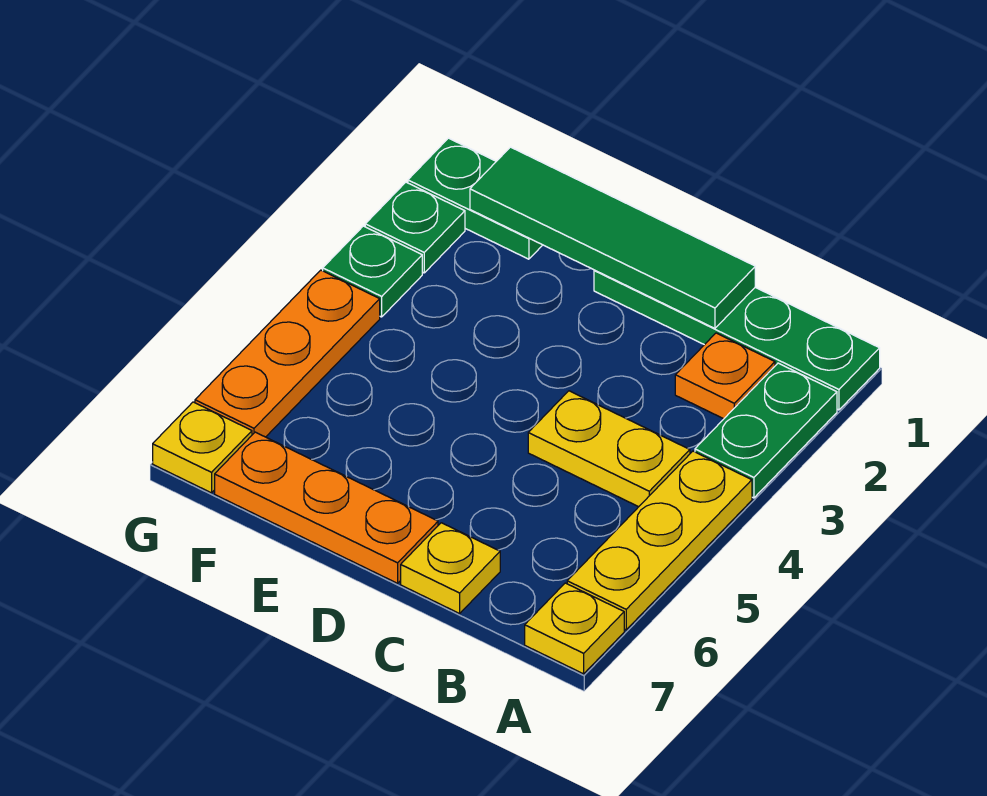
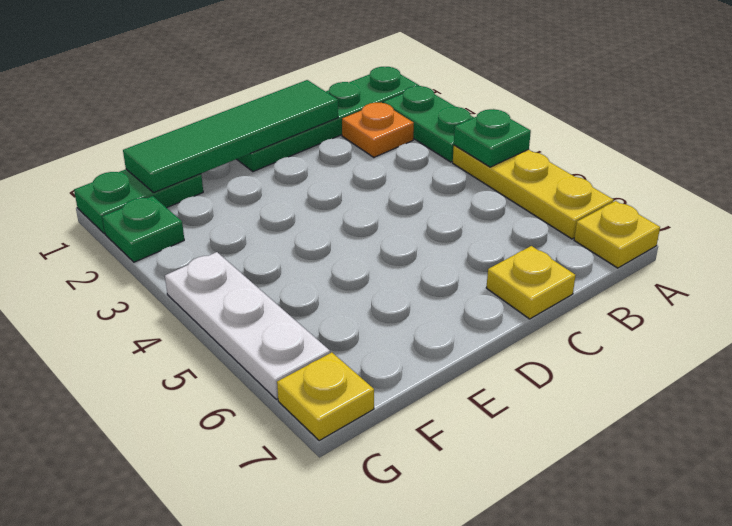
yellow 1x2 plate [528,391,690,507] -> none
orange 1x3 plate [215,432,438,583] -> none
green 1x1 plate [323,226,422,317] -> green 1x1 plate moved to [454,109,531,167]
orange 1x3 plate [195,270,380,437] -> white 1x3 plate [165,252,330,399]

